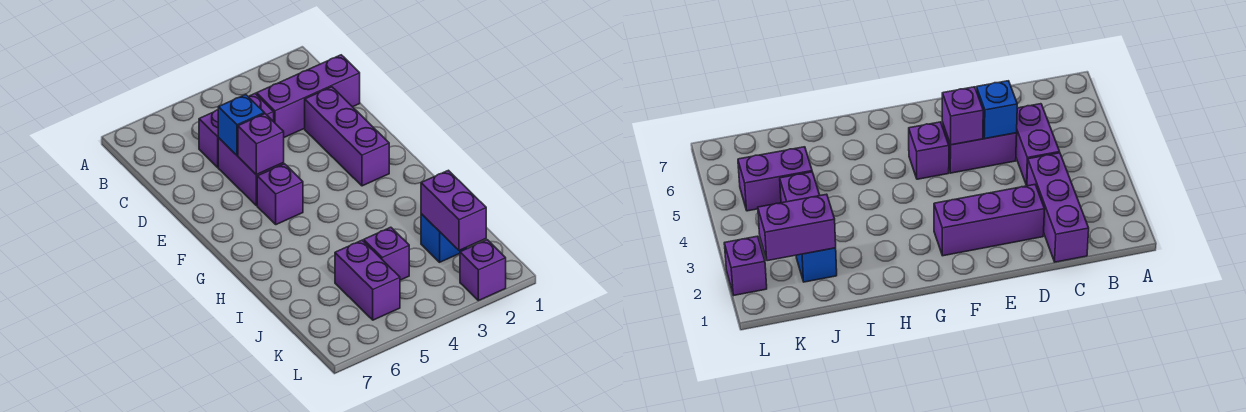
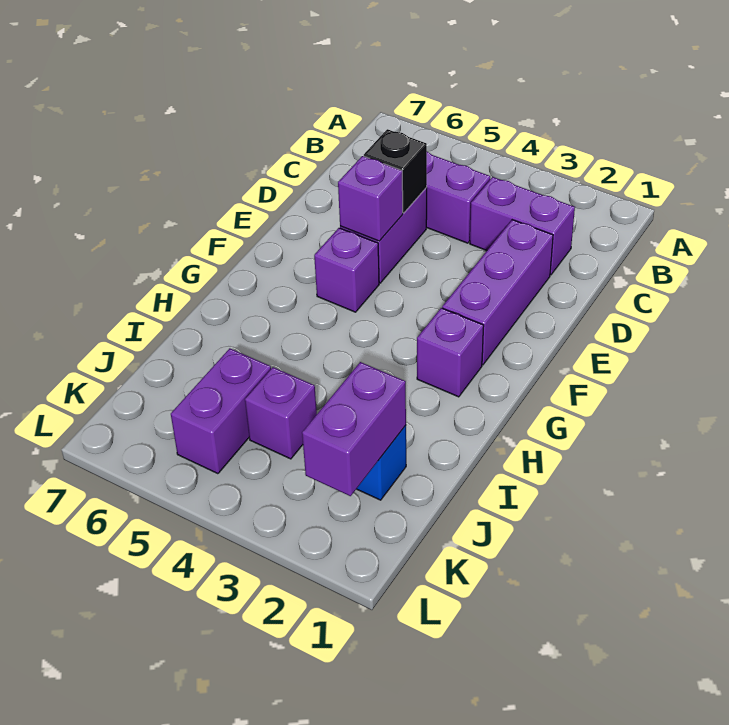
purple 1x3 brick [256,55,360,137] -> purple 1x2 brick [470,177,575,275]
blue 1x1 brick [218,94,264,155] -> black 1x1 brick [364,129,427,213]
purple 1x1 brick [460,240,506,301] -> purple 1x1 brick moved to [417,308,484,397]

